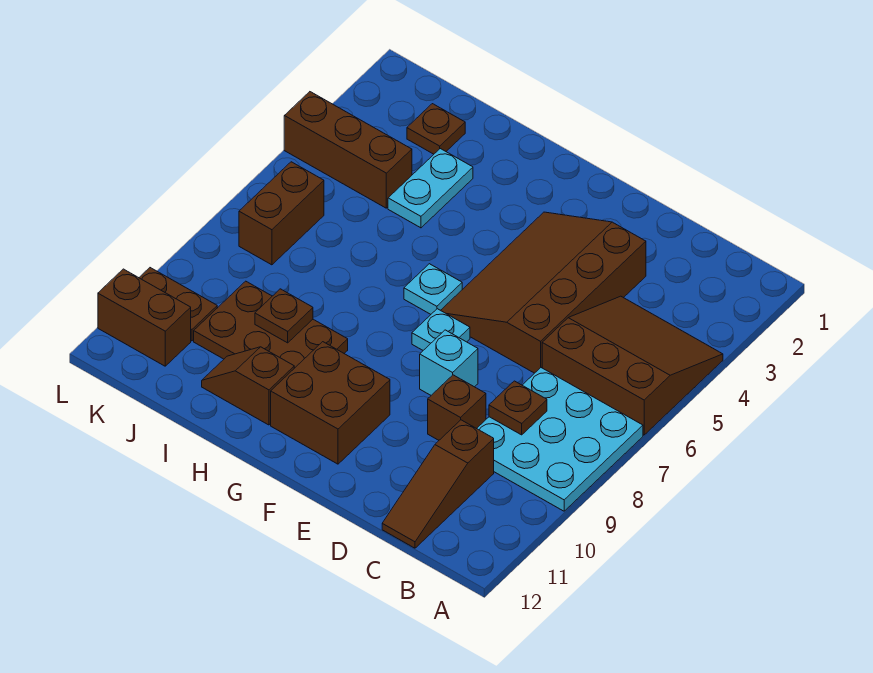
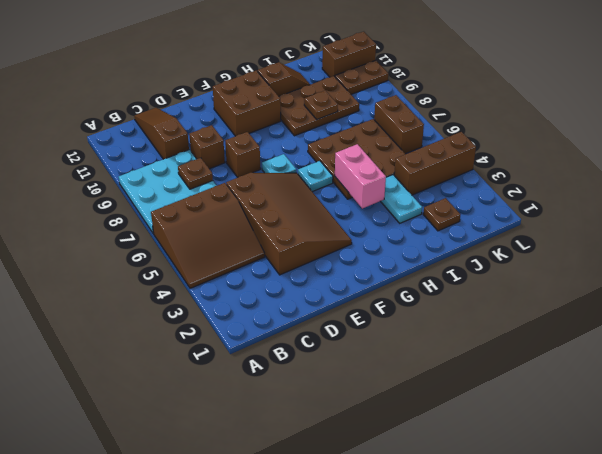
cyan 1x1 brick [420,330,478,395] -> brown 1x1 brick [225,132,260,177]
none -> pink 1x2 brick [335,144,386,209]
none -> brown 3x3 plate [308,119,405,199]

